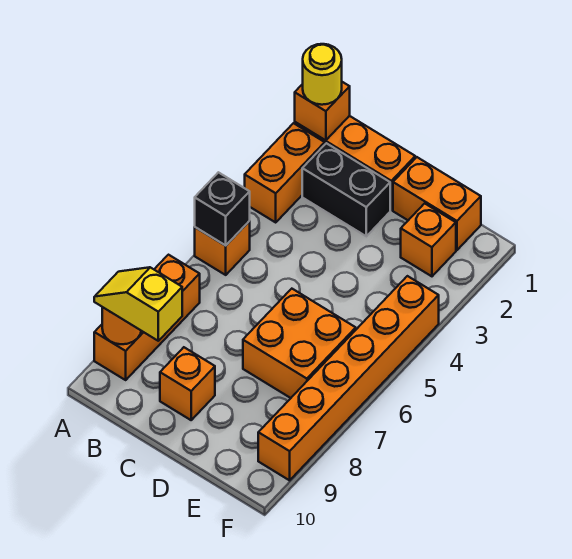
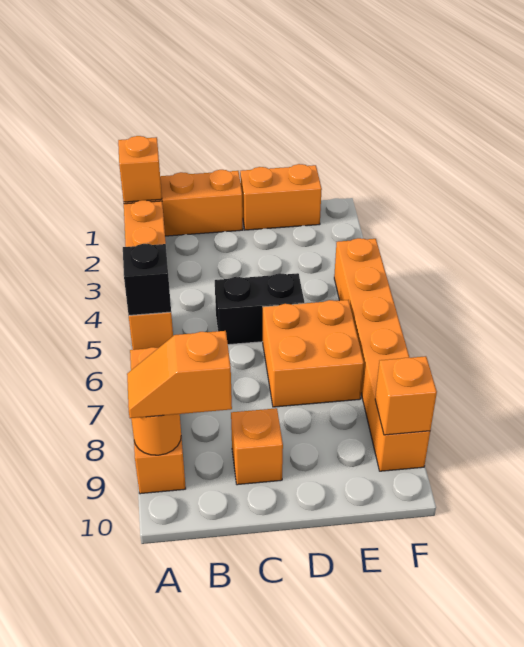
yellow 1x1 round brick [303,44,342,105] -> none
yellow 1x2 slope [94,267,182,341] -> orange 1x2 slope [127,331,232,418]
black 1x2 brick [302,143,390,236] -> black 1x2 brick moved to [215,273,304,345]
orange 1x1 brick [401,203,456,276] -> orange 1x1 brick moved to [375,356,437,435]

